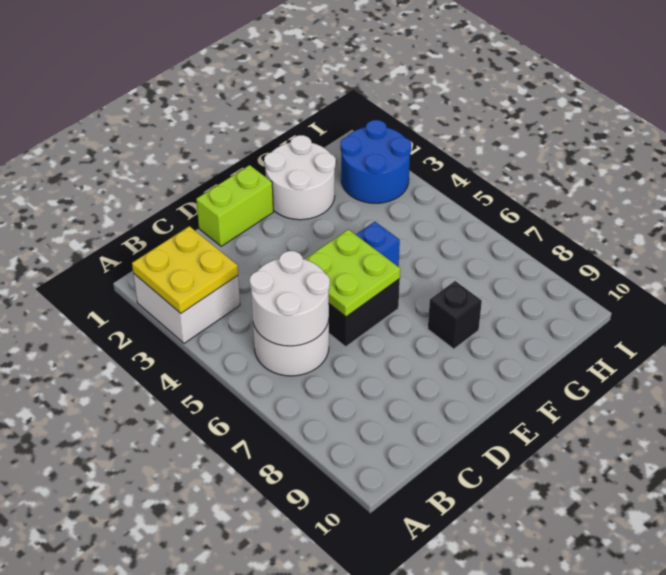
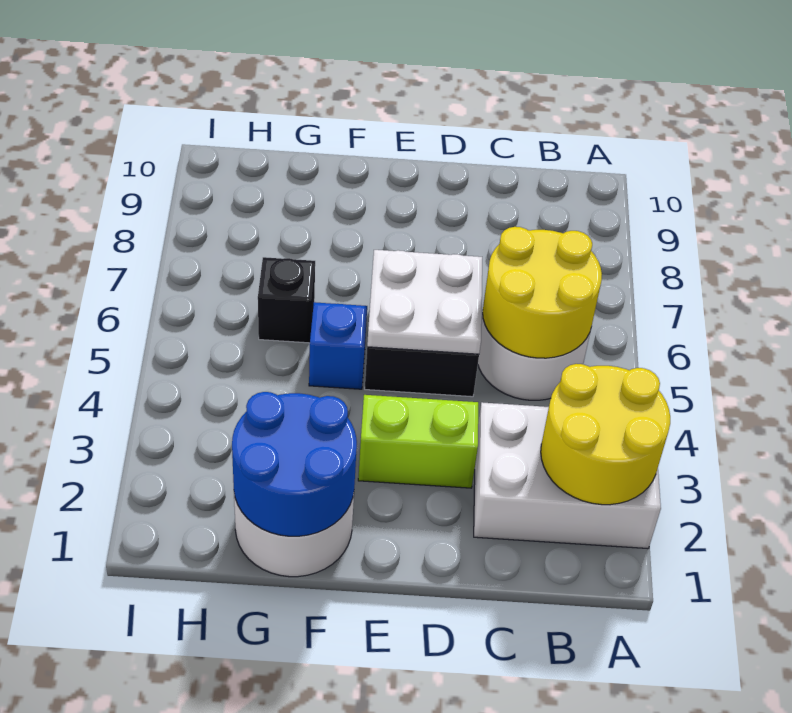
white 2x2 brick [133,273,240,343] -> white 2x3 brick [474,402,661,549]
yellow 2x2 plate [132,226,238,313] -> yellow 2x2 round brick [541,364,670,505]
white 2x2 round brick [250,251,330,346] -> yellow 2x2 round brick [483,227,602,358]
lime 1x2 brick [196,165,273,246] -> lime 1x2 brick moved to [358,395,478,488]
lime 2x2 plate [305,229,400,317] -> white 2x2 plate [367,250,482,354]
black 1x1 brick [428,281,482,349] -> black 1x1 brick moved to [258,257,315,343]
blue 2x2 round brick [341,120,411,203] -> blue 2x2 round brick moved to [232,392,357,536]

